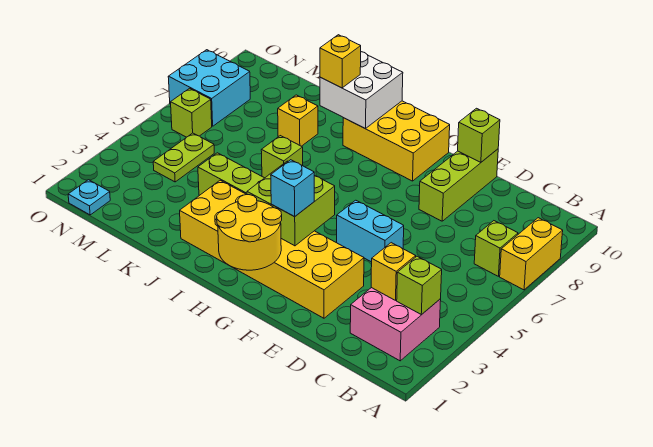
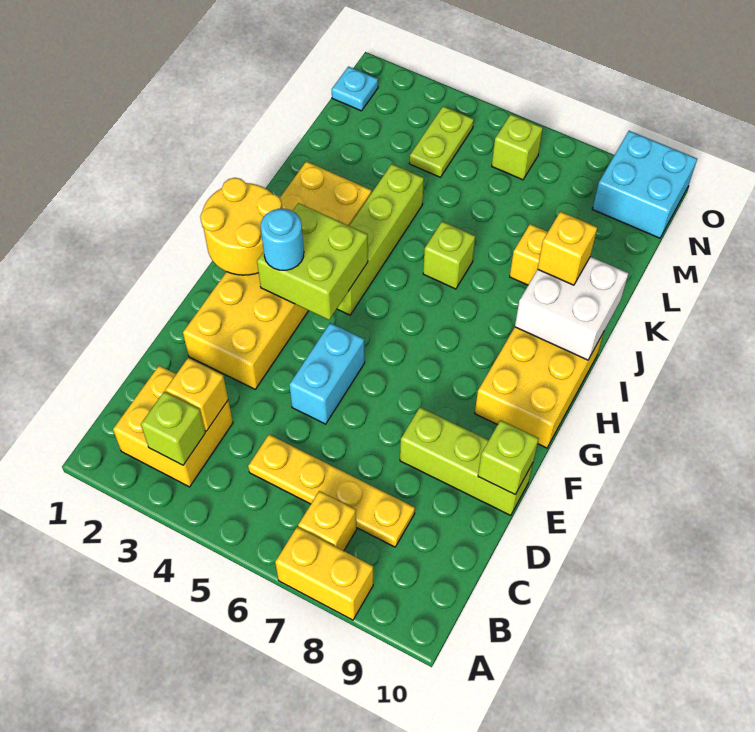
pink 2x2 brick [350,288,441,361] -> yellow 2x2 brick [113,366,233,487]
lime 1x1 brick [474,221,518,276] -> yellow 1x1 brick [298,491,357,551]
none -> yellow 1x4 plate [248,434,415,547]
cyan 1x1 brick [271,160,314,217] -> cyan 1x1 round brick [261,209,304,270]
lime 1x2 plate [153,133,214,182] -> lime 1x2 plate turned to [409,106,474,177]
cyan 2x2 brick [168,50,250,126] -> cyan 2x2 brick moved to [593,131,697,238]

